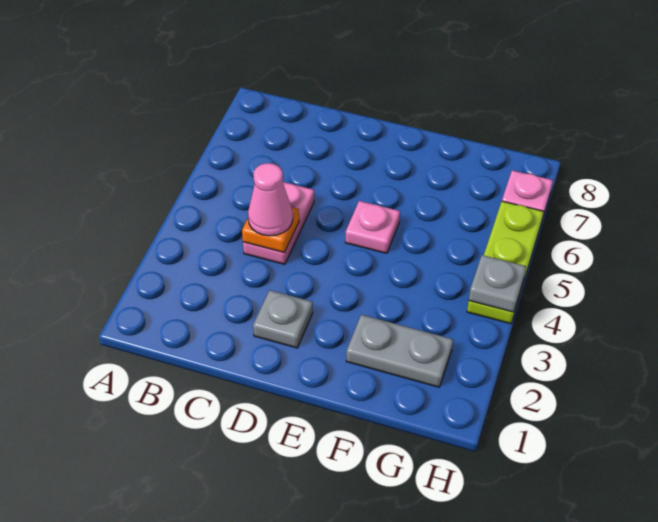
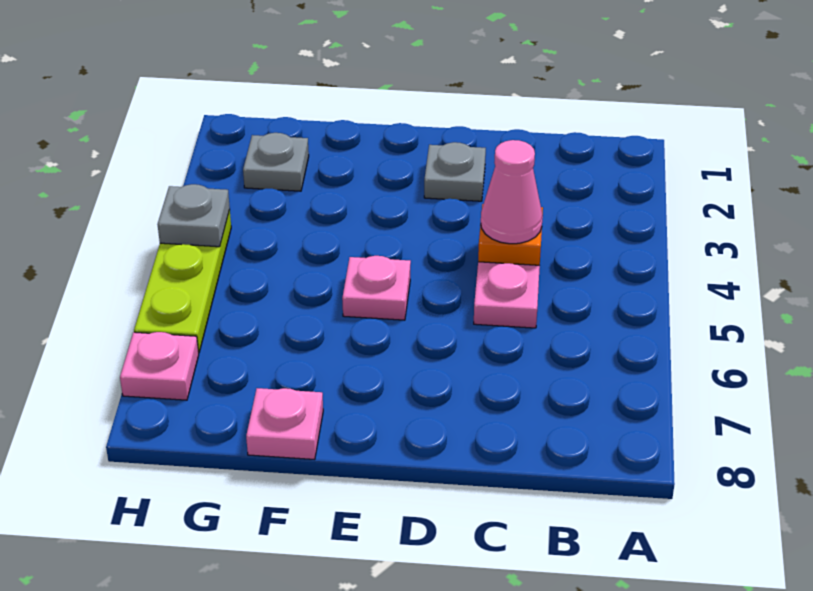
grey 1x2 plate [346,315,453,387] -> grey 1x1 plate [243,133,309,191]
none -> pink 1x1 plate [246,388,323,460]

